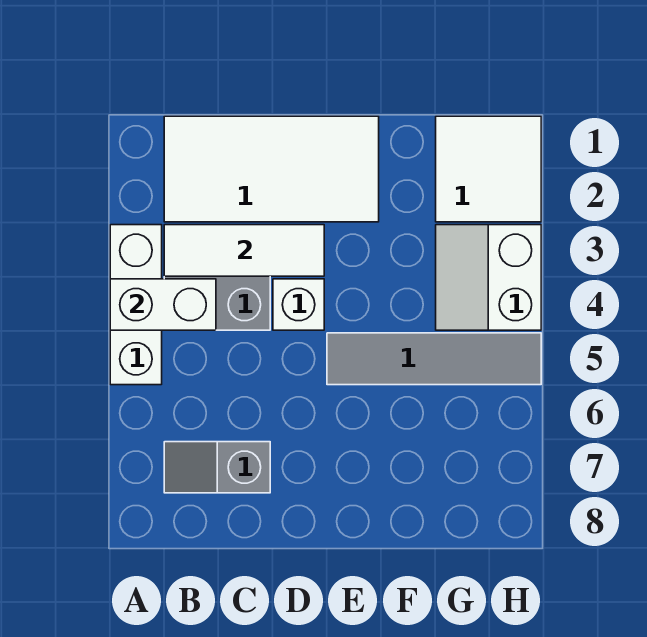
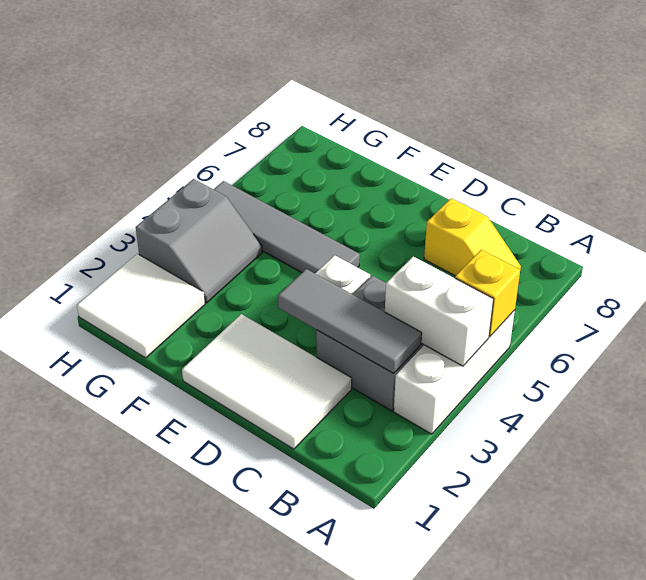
none -> yellow 1x1 brick [455,250,520,336]
white 2x4 tile [164,116,379,222] -> white 2x3 tile [182,314,352,449]
white 1x3 tile [164,225,324,276] -> grey 1x3 tile [278,269,422,373]
grey 1x2 slope [164,442,270,493] -> yellow 1x2 slope [424,198,521,276]
white 2x2 slope [436,225,541,330] -> grey 2x2 slope [136,179,262,303]

